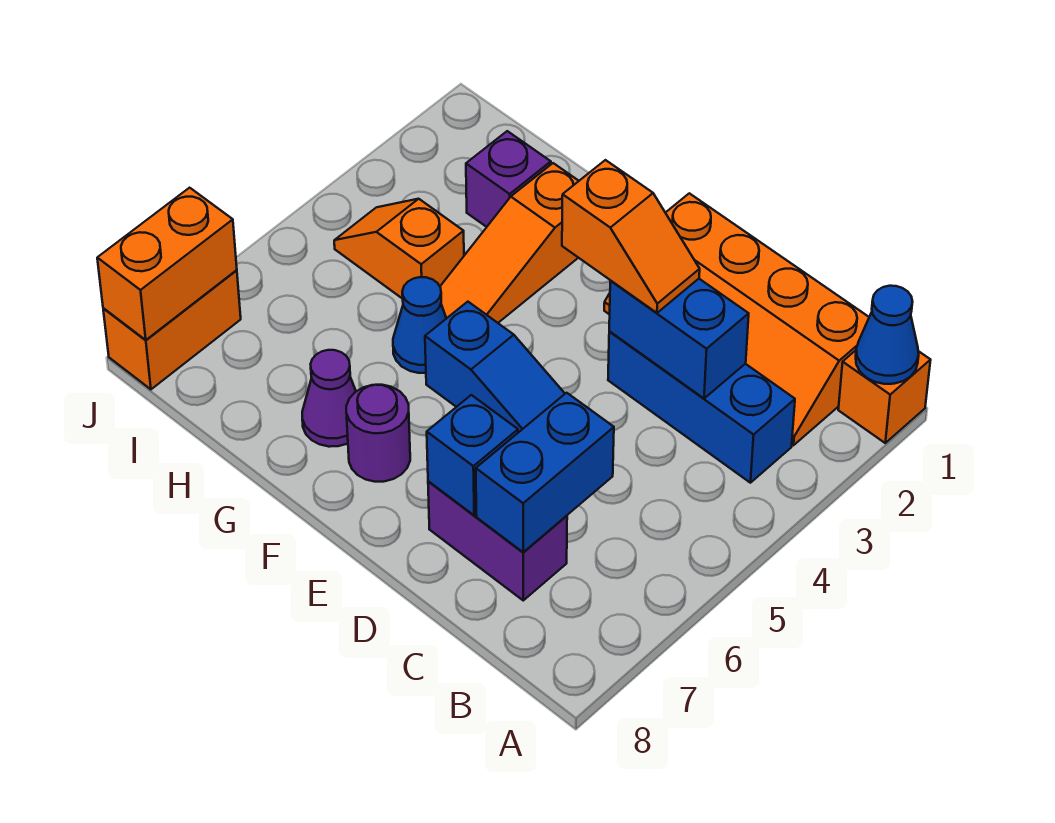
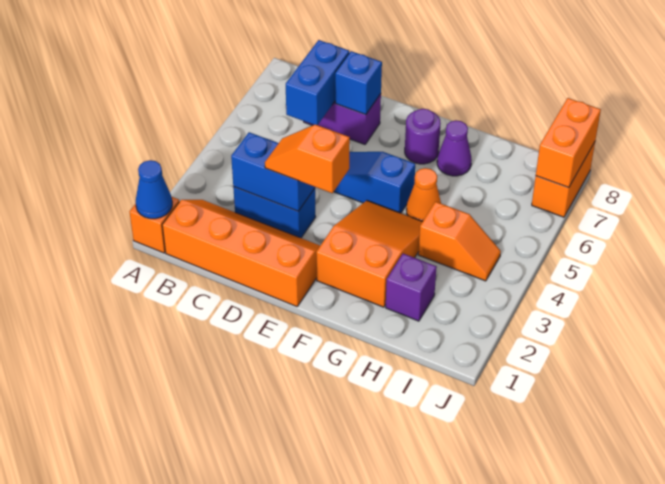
blue 1x3 brick [608,331,795,483] -> blue 1x2 brick [233,187,315,238]
orange 1x3 slope [440,163,578,323] -> orange 2x3 slope [316,201,423,307]
blue 1x1 cone [393,277,447,373] -> orange 1x1 cone [406,168,441,221]

